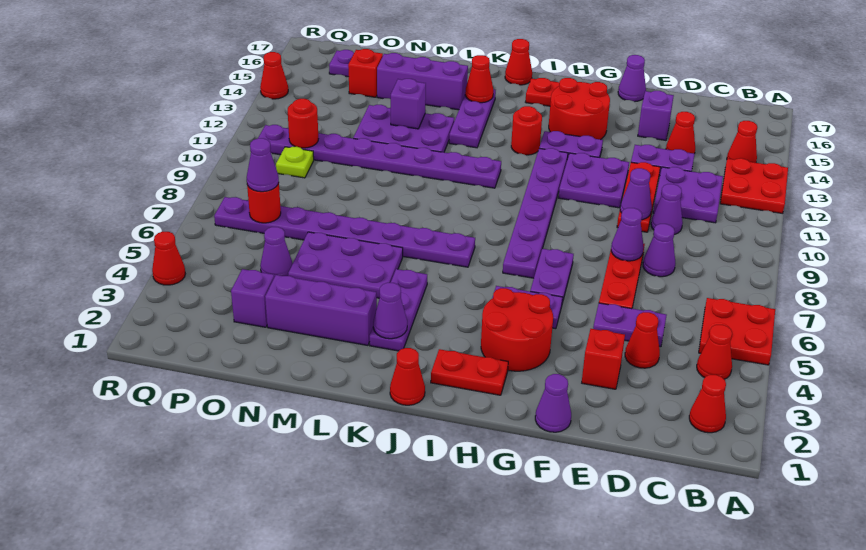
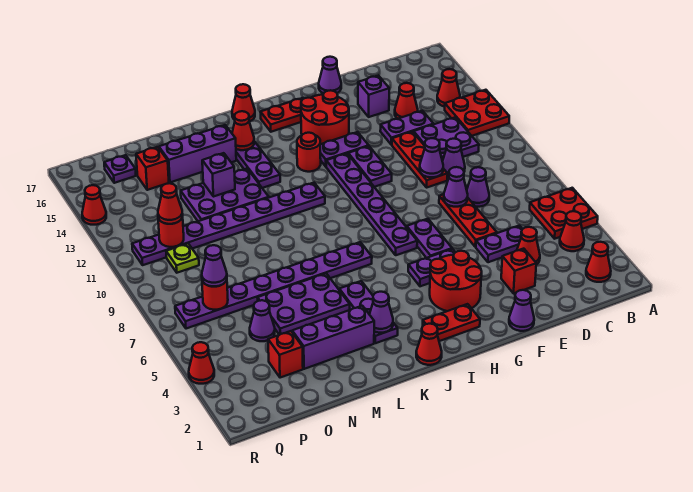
purple 2x2 plate [559,153,629,208] -> purple 1x2 plate [348,146,392,187]
purple 1x1 brick [231,269,274,327] -> red 1x1 brick [268,331,303,378]
none -> red 1x1 cone [158,183,183,224]

